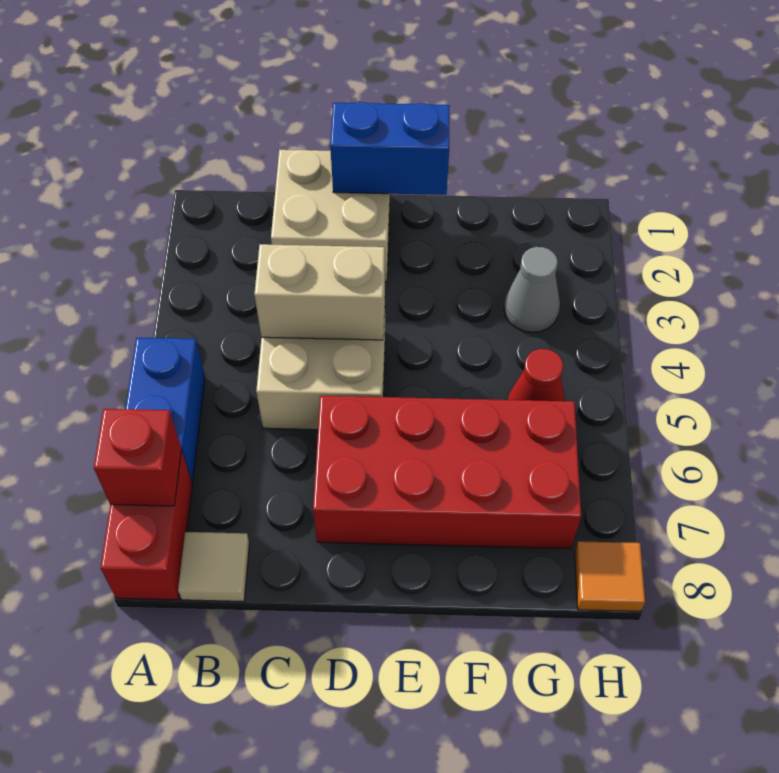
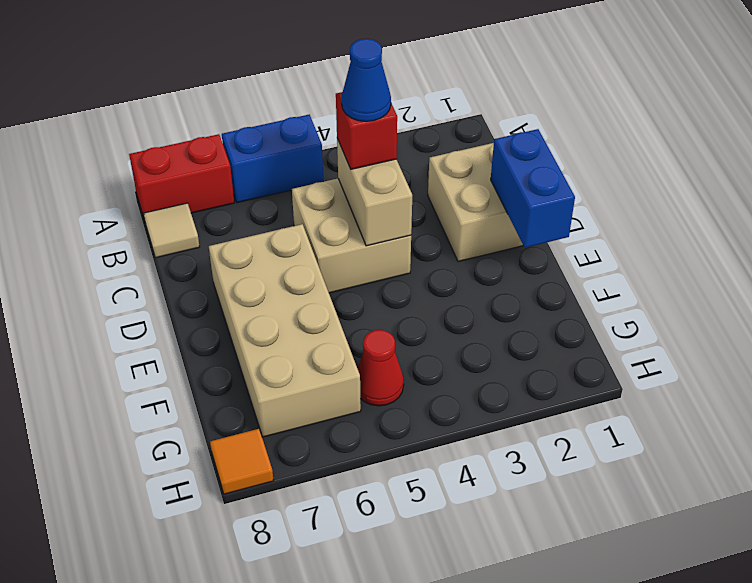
red 1x1 brick [94,409,182,506] -> red 1x1 brick moved to [336,92,397,169]
none -> blue 1x1 cone [342,39,391,121]
red 2x4 brick [313,396,581,549] -> tan 2x4 brick [209,224,361,437]
grey 1x1 cone [504,247,560,332] -> none

